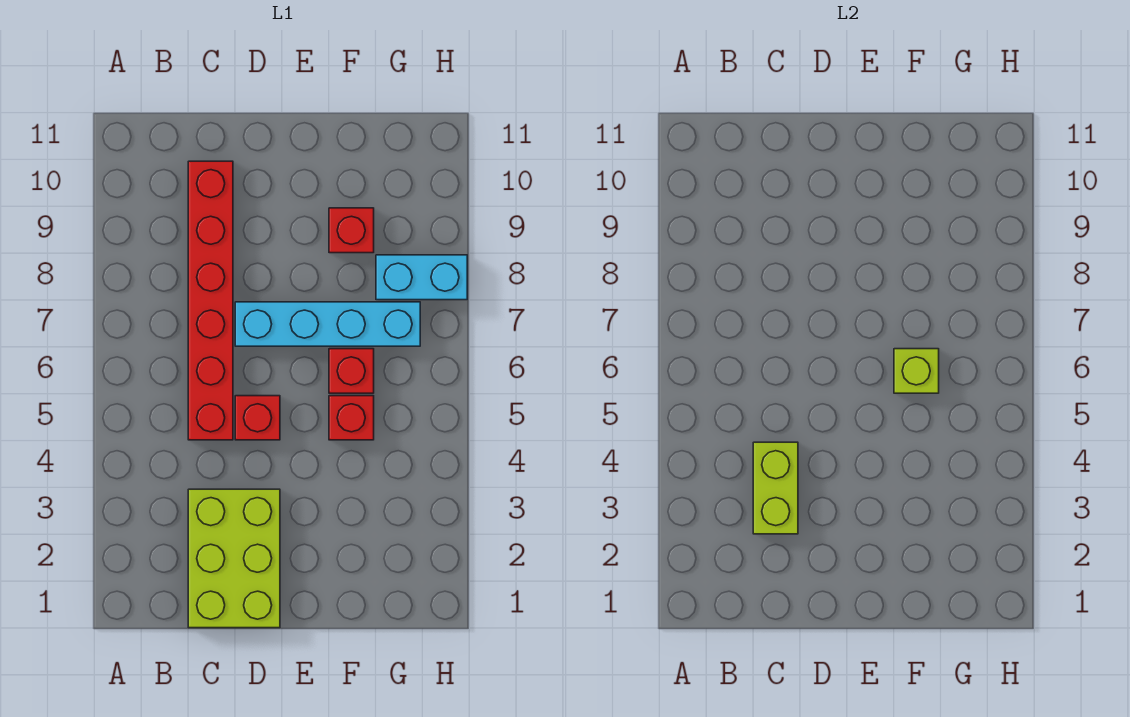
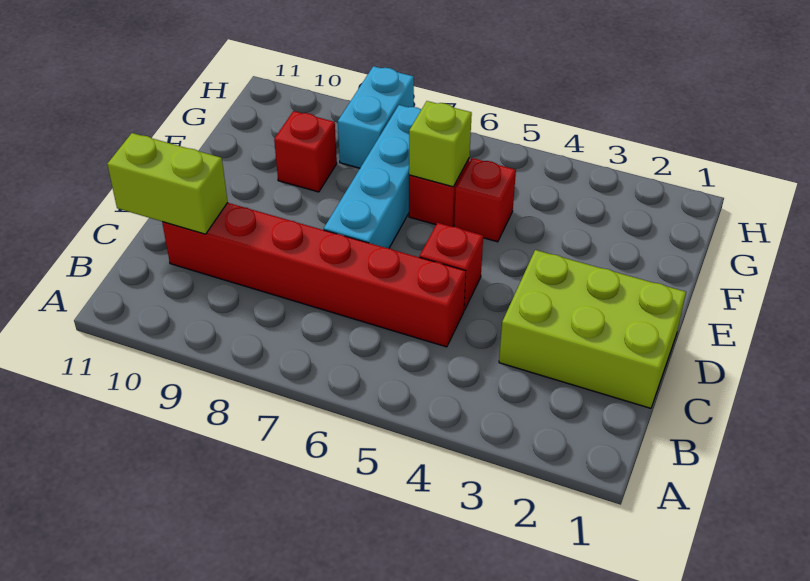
lime 1x2 brick [753,442,798,534] -> lime 1x2 brick moved to [107,133,228,234]

